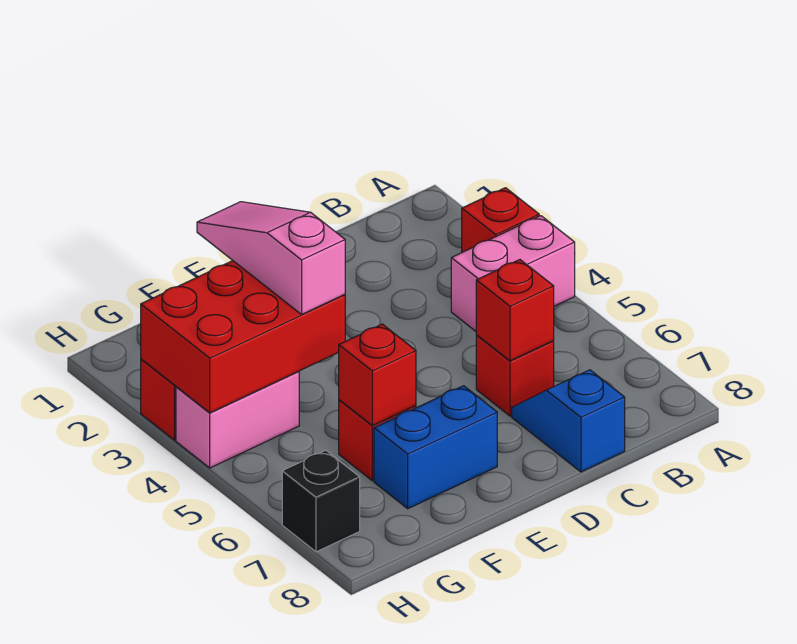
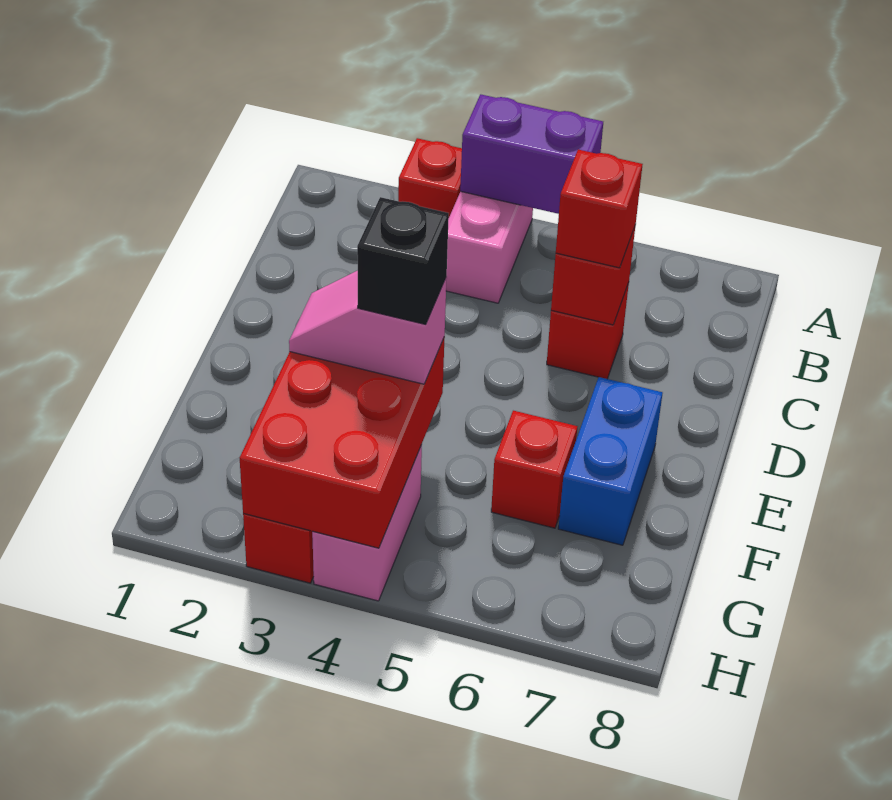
none -> purple 1x2 brick [460,94,603,214]
blue 1x2 slope [512,370,625,472] -> none
pink 1x3 slope [197,202,345,314] -> pink 1x2 slope [289,270,447,384]
red 1x1 brick [339,324,416,426] -> red 1x1 brick moved to [556,150,643,268]
black 1x1 brick [282,450,360,552] -> black 1x1 brick moved to [357,197,449,324]

